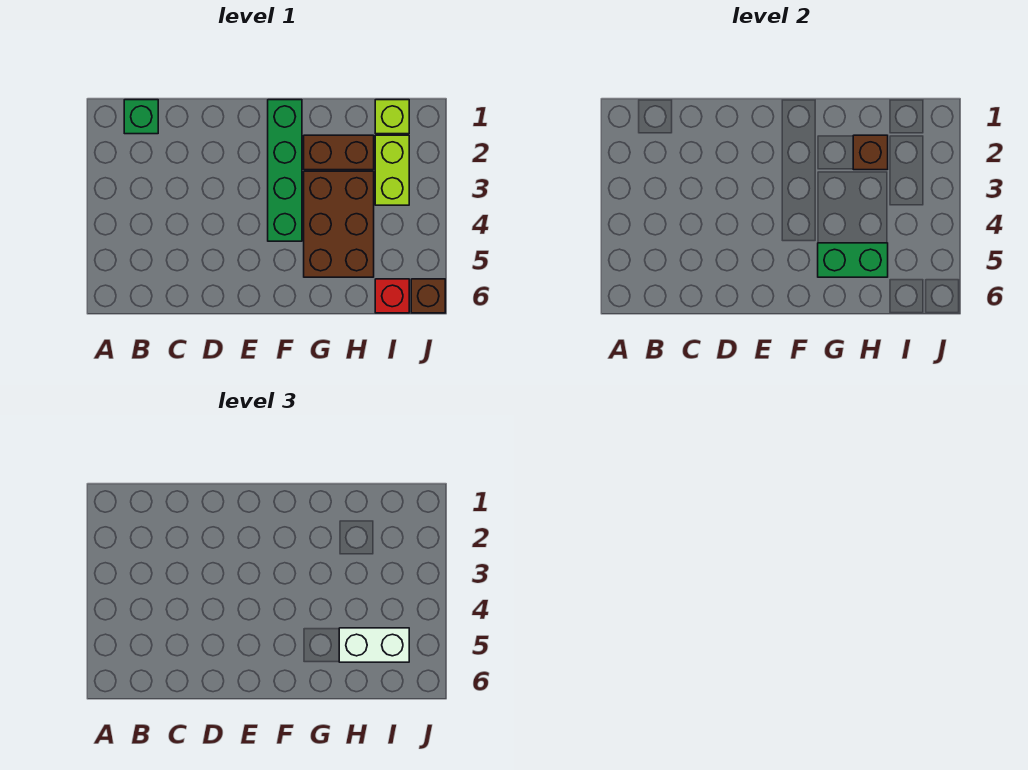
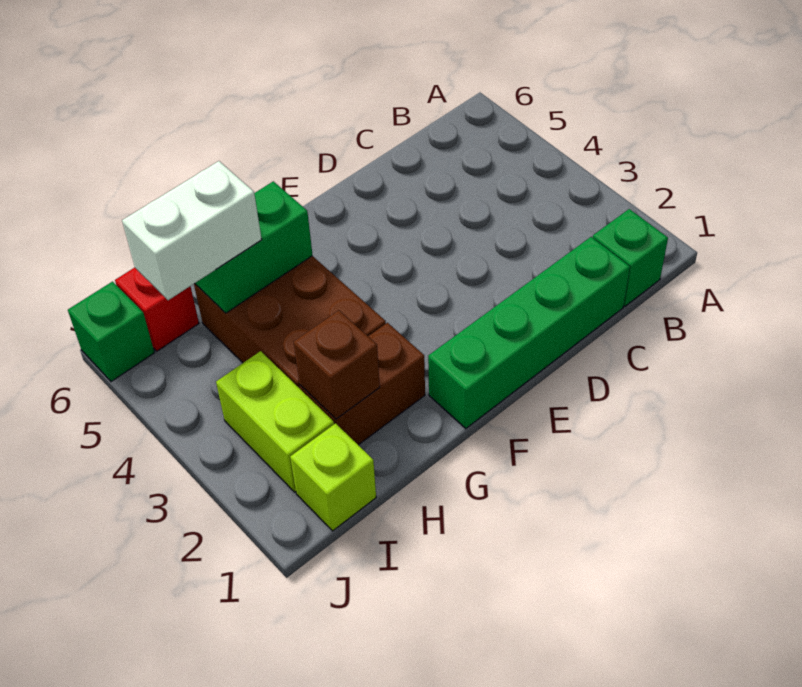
green 1x4 brick [268,100,302,241] -> green 1x4 brick turned to [428,237,630,429]
brown 1x1 brick [411,279,445,313] -> green 1x1 brick [68,282,155,382]

